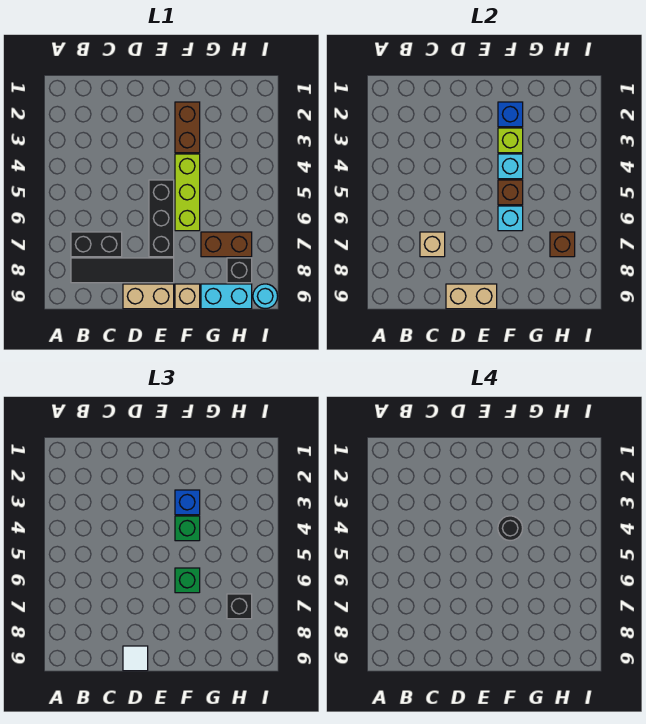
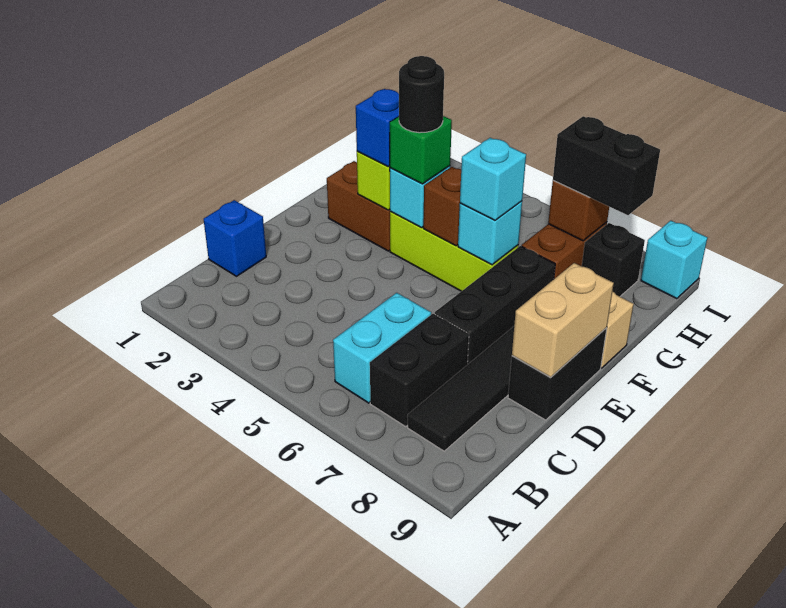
tan 1x1 brick [420,232,445,257] -> none
tan 1x2 brick [123,284,174,309] -> black 1x2 brick [508,328,607,420]
white 1x1 tile [123,646,148,671] -> none
black 1x3 brick [149,180,174,257] -> black 1x3 brick turned to [435,246,555,365]
blue 1x1 brick [498,102,523,127] -> blue 1x1 brick moved to [204,200,266,276]
green 1x1 brick [175,568,200,593] -> cyan 1x1 brick [460,138,526,221]
cyan 1x2 brick [201,284,252,309] -> cyan 1x2 brick moved to [333,293,431,403]
black 1x1 brick [227,594,252,619] -> black 1x2 brick [553,116,660,215]
cyan 1x1 round brick [253,284,278,309] -> cyan 1x1 brick [641,221,707,299]

